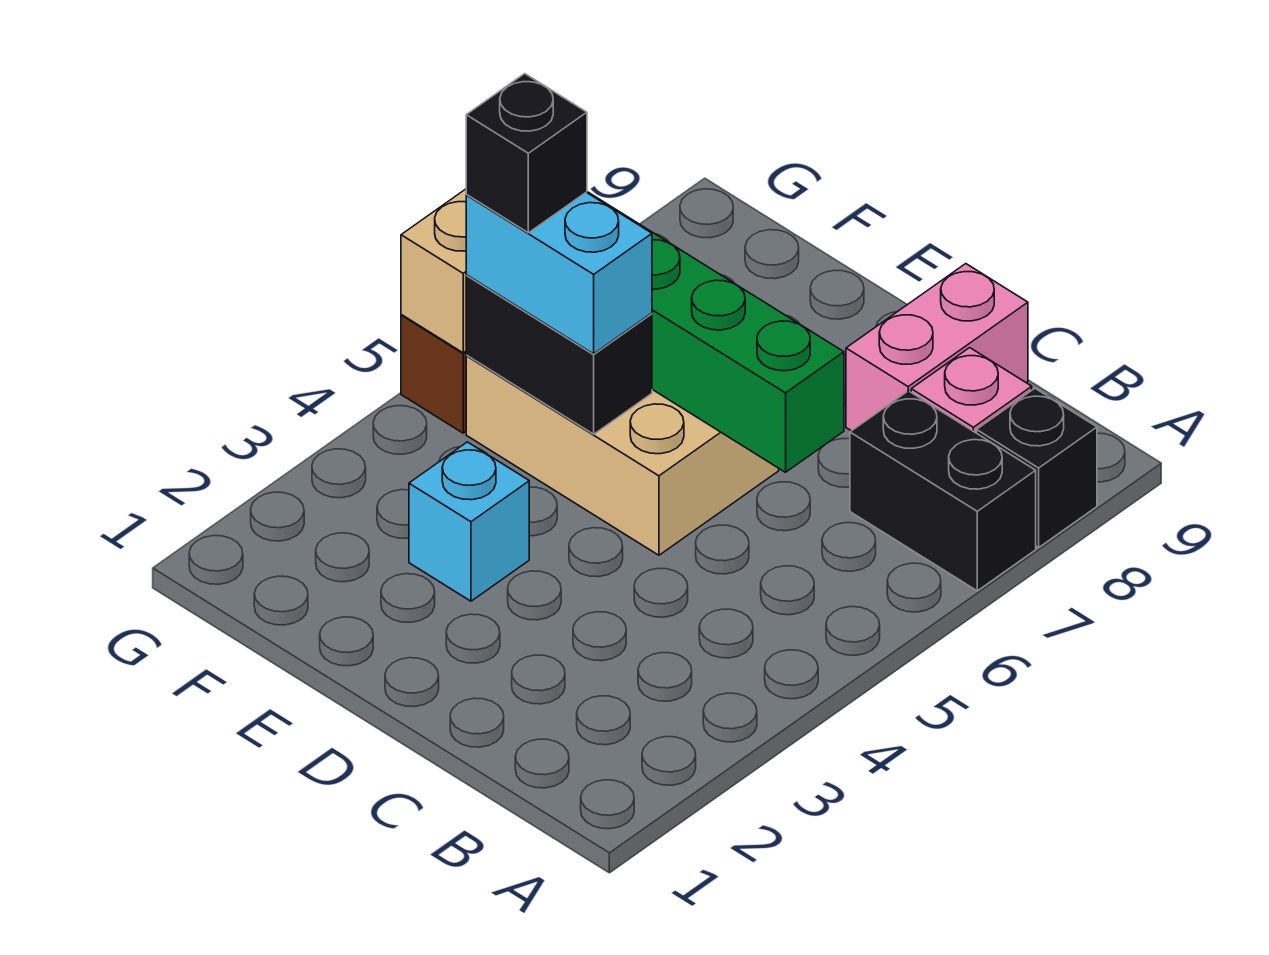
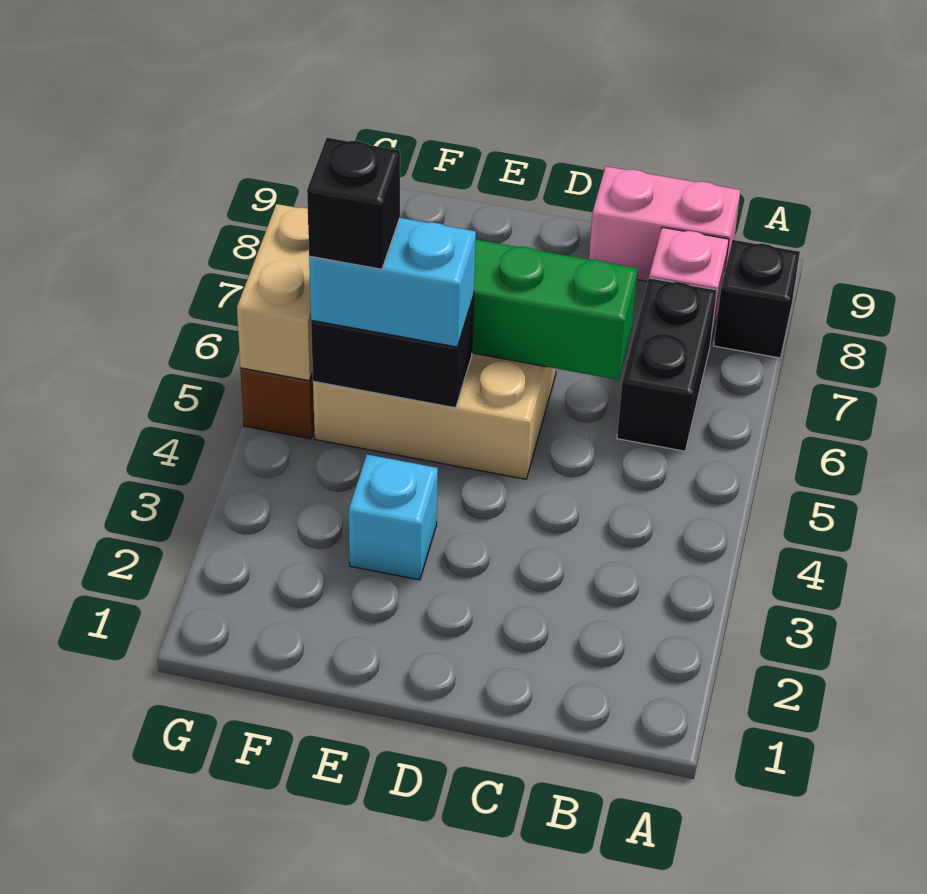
black 1x2 brick [850,391,1036,591] -> black 1x2 brick turned to [617,278,717,451]
pink 1x2 brick [846,264,1028,431] -> pink 1x2 brick turned to [589,166,741,282]

